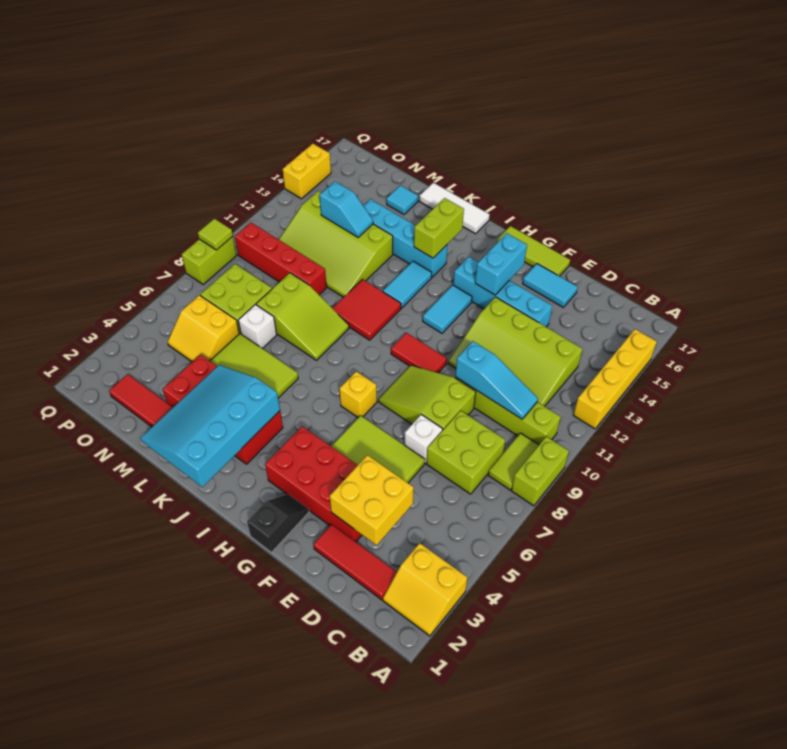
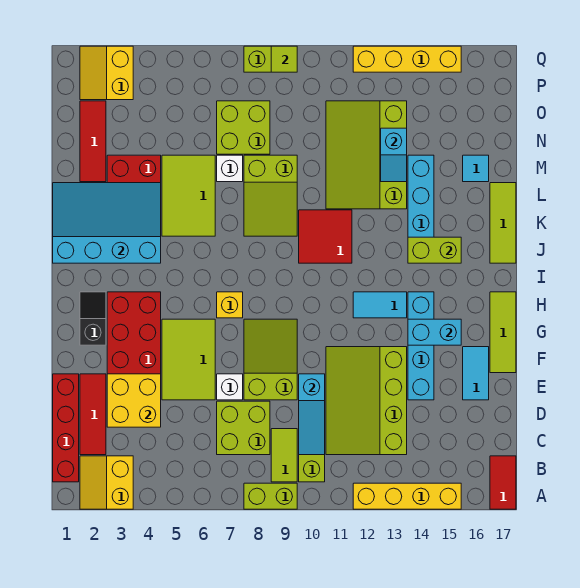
lime 1x2 tile [488,433,539,490] -> lime 1x2 tile turned to [271,429,297,482]
black 1x2 slope [247,494,309,552] -> black 1x2 slope turned to [80,292,106,345]
red 1x2 tile [391,333,447,373] -> red 1x2 tile moved to [490,456,516,509]
cyan 1x2 tile [383,261,432,308] -> none
white 1x3 tile [419,183,489,234] -> lime 1x3 tile [490,183,516,263]
red 1x4 brick [235,222,327,295] -> red 1x4 brick moved to [53,374,79,482]
yellow 2x2 slope [168,295,239,362] -> yellow 2x2 slope moved to [80,46,133,100]
yellow 1x2 brick [283,144,331,199] -> yellow 1x4 brick [353,46,461,72]

